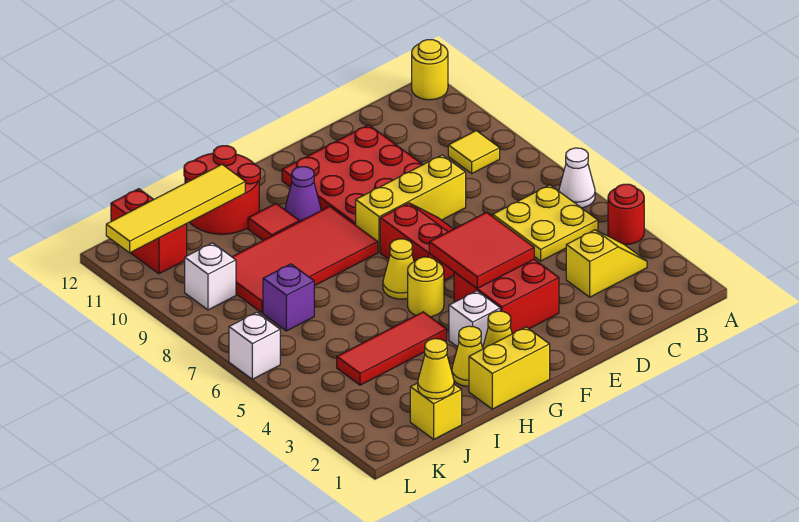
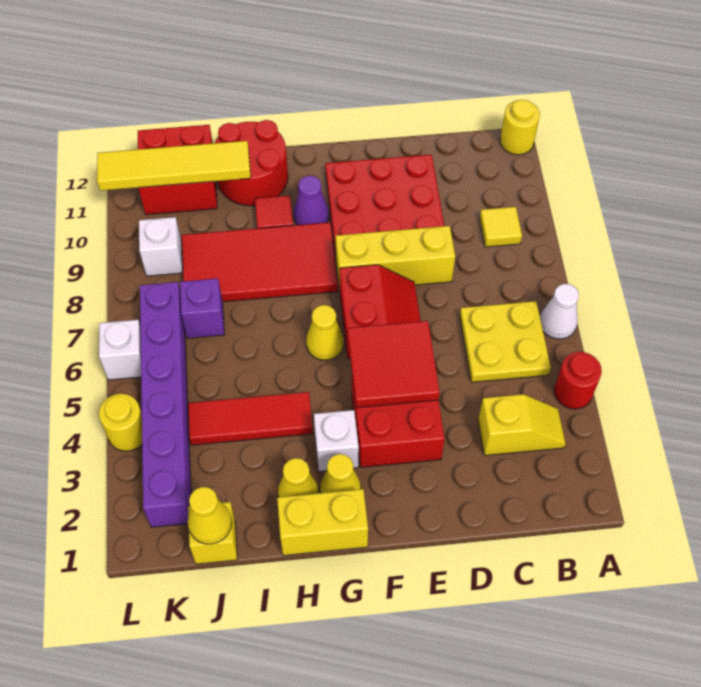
yellow 1x1 round brick [408,257,444,317] -> yellow 1x1 round brick moved to [99,394,142,451]
none -> purple 1x6 brick [140,282,191,527]
red 1x2 brick [111,189,187,274] -> red 2x2 brick [138,125,217,215]

